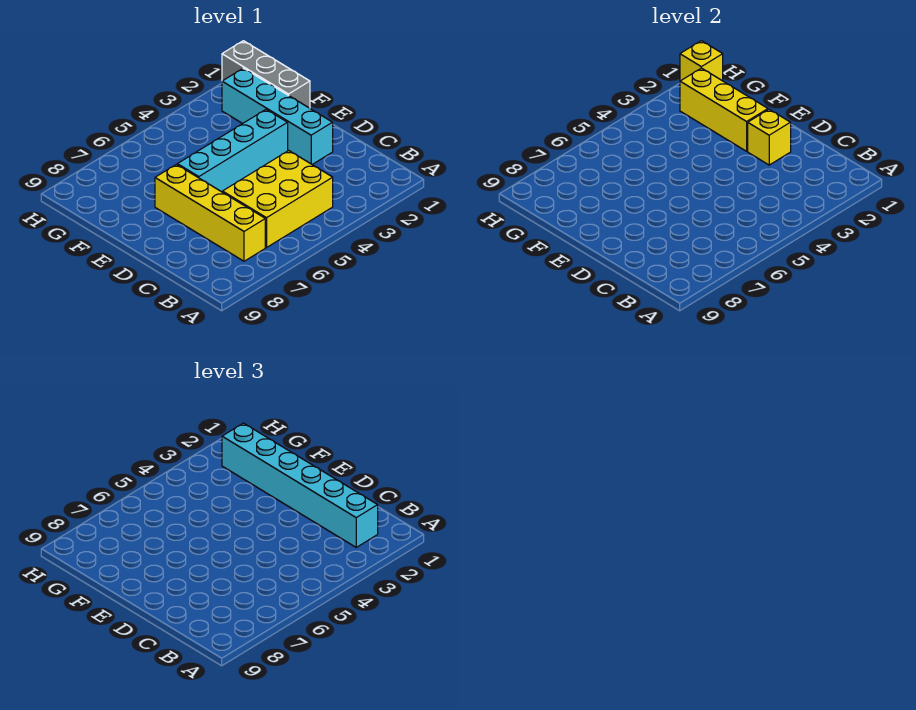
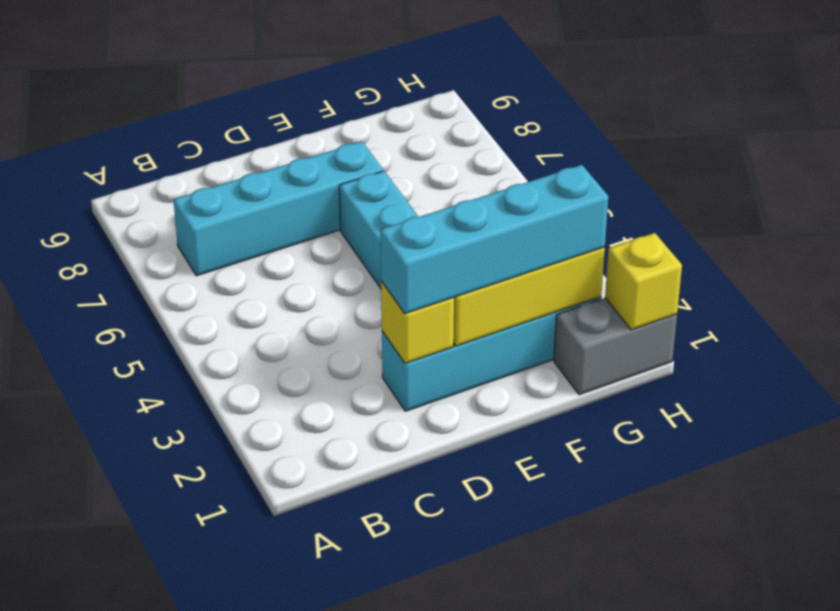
cyan 1x6 brick [222,423,378,547] -> cyan 1x4 brick [380,165,608,314]
yellow 2x3 brick [223,151,333,248] -> none
yellow 1x4 brick [155,164,265,261] -> cyan 1x4 brick [173,142,383,276]
grey 1x3 brick [222,41,310,108] -> grey 1x2 brick [554,298,677,395]

